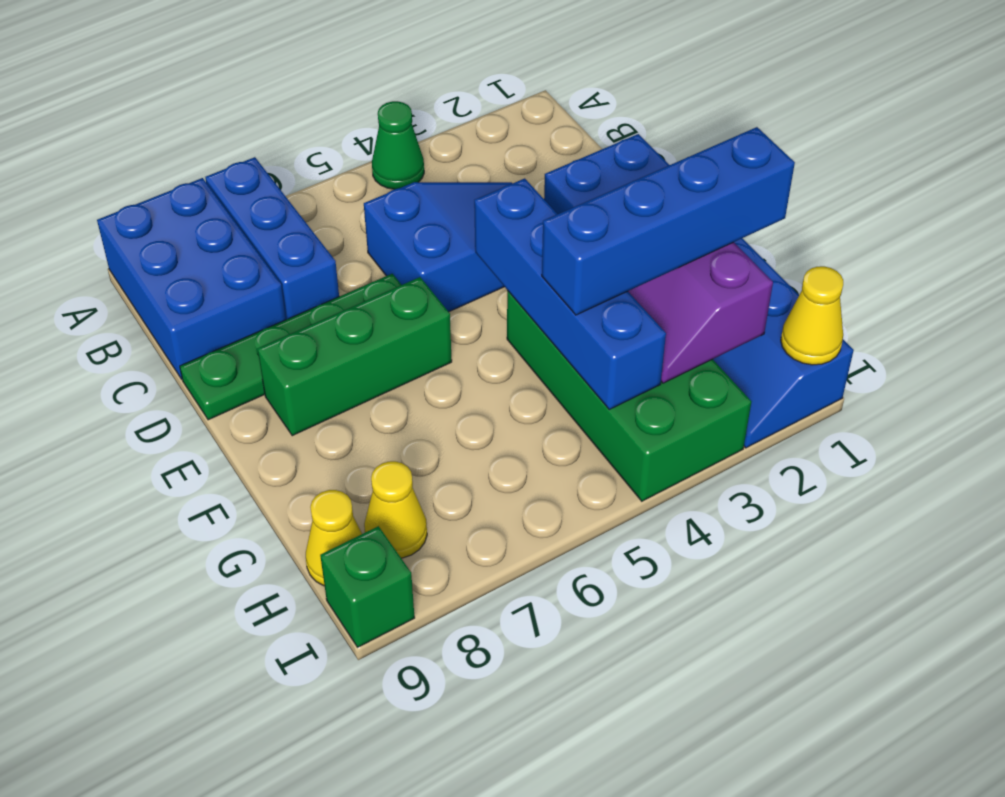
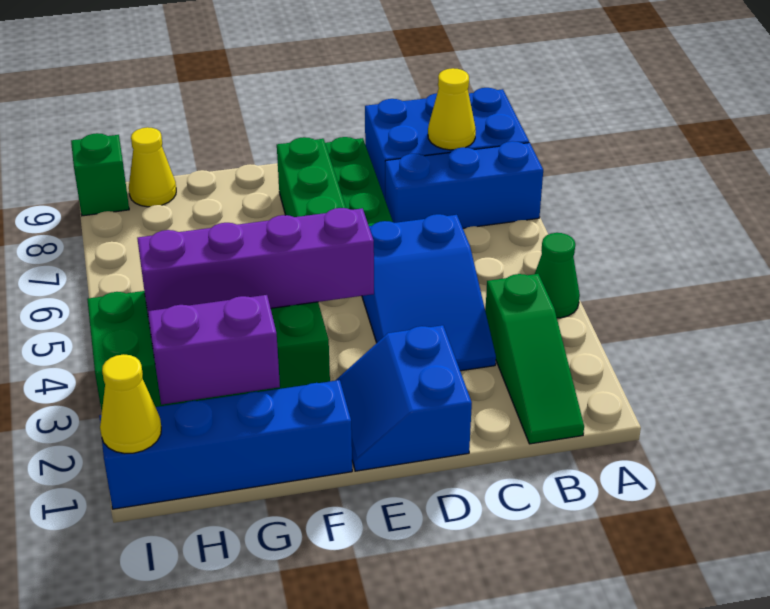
none -> green 1x3 slope [485,274,584,444]
blue 1x4 brick [474,178,666,409] -> purple 1x4 brick [137,208,374,312]
blue 1x4 brick [542,127,795,315] -> none
yellow 1x1 cone [364,461,427,558] -> yellow 1x1 cone moved to [428,68,476,150]

